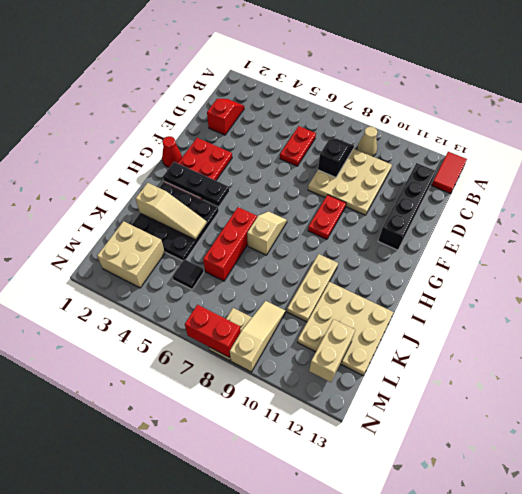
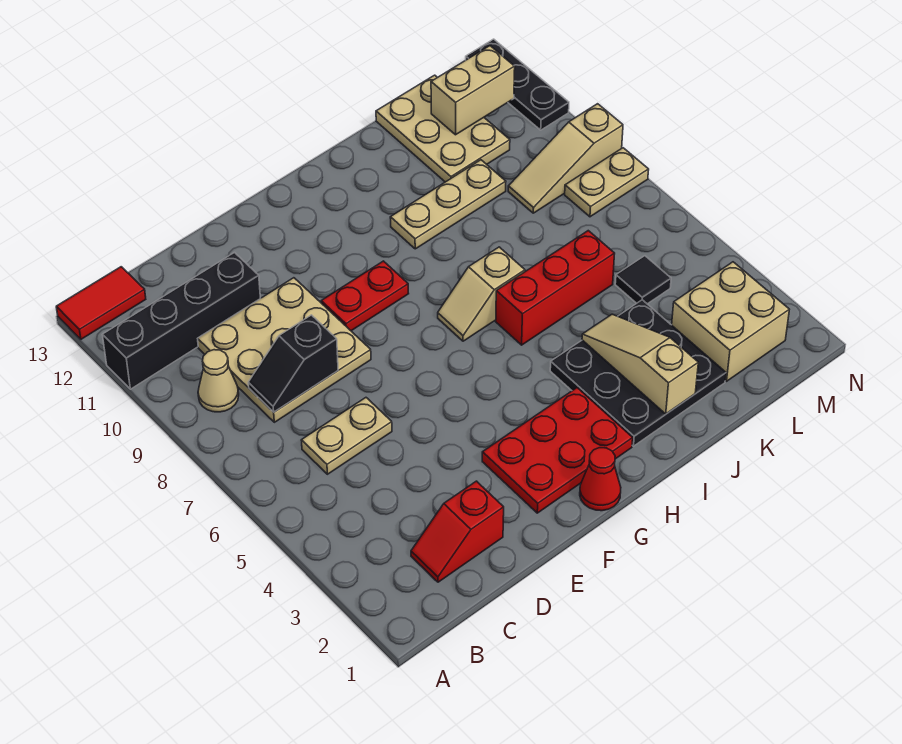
red 1x2 plate [280,126,316,166] -> tan 1x2 plate [301,398,392,474]
black 1x4 brick [378,163,436,250] -> black 1x4 brick moved to [103,253,260,389]
black 1x3 plate [163,162,229,206] -> black 1x3 plate moved to [466,39,569,130]
tan 3x3 plate [298,282,394,375] -> tan 2x3 plate [376,75,510,182]
red 1x2 brick [185,305,241,357] -> none

